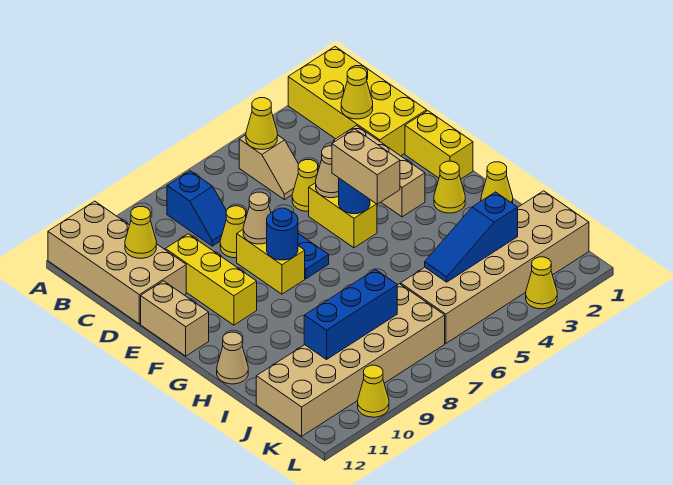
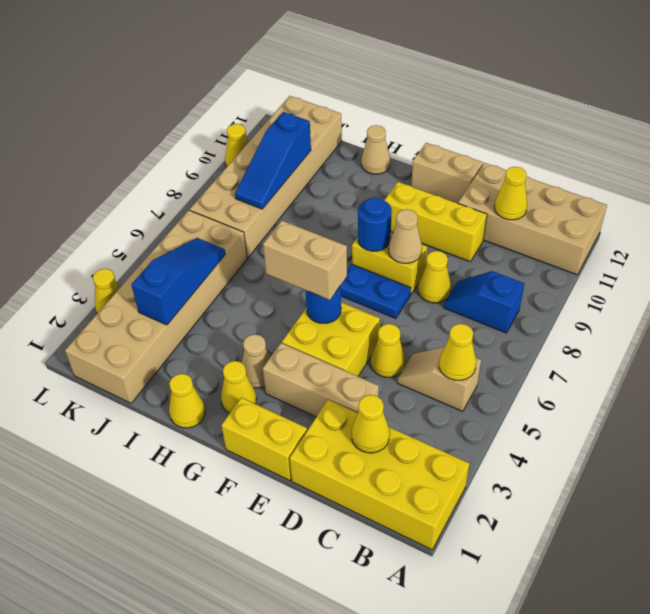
yellow 1x2 brick [309,183,377,248] -> yellow 2x2 brick [282,302,380,376]
tan 1x1 cone [316,146,339,198] -> tan 1x1 cone moved to [242,334,270,388]
blue 1x3 brick [304,269,397,360] -> blue 1x3 slope [235,112,311,209]

